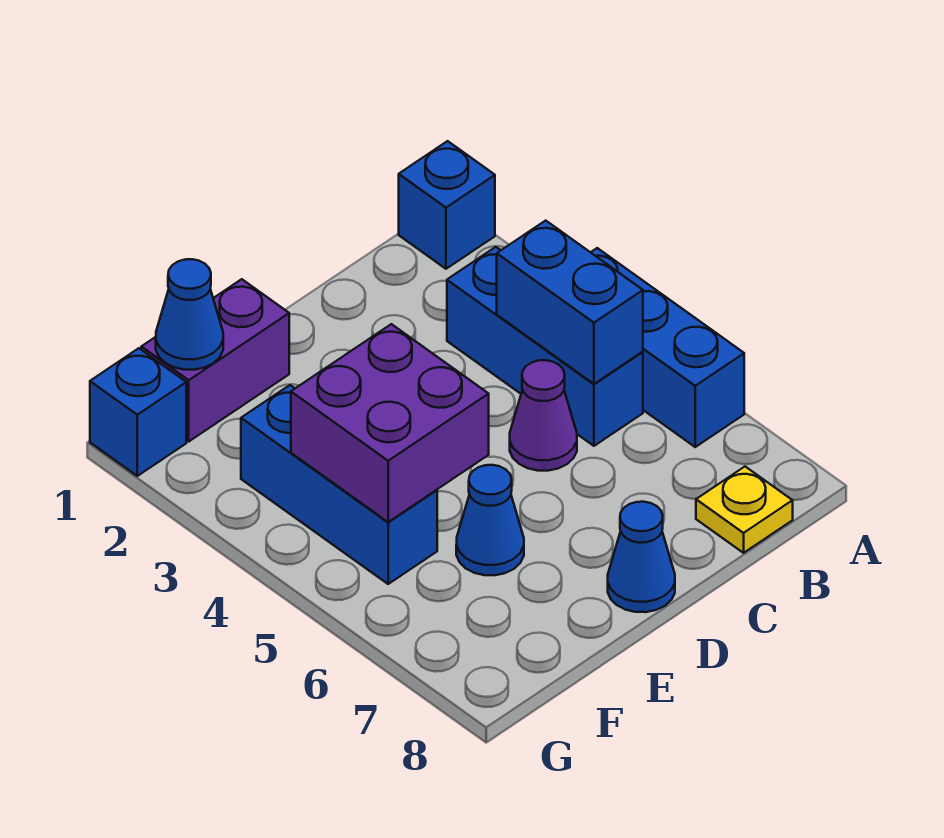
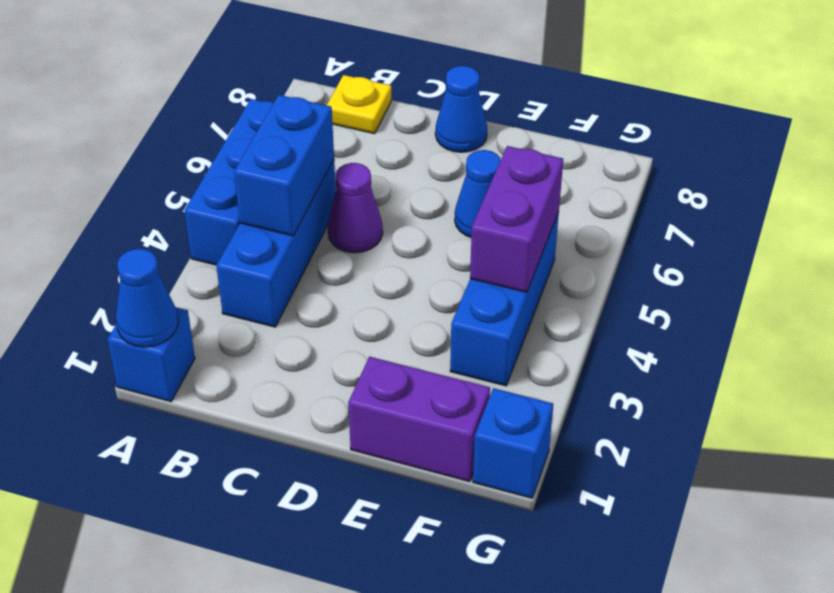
purple 2x2 brick [291,324,489,522] -> purple 1x2 brick [470,146,563,292]
blue 1x1 cone [156,259,223,370] -> blue 1x1 cone moved to [116,249,178,347]

